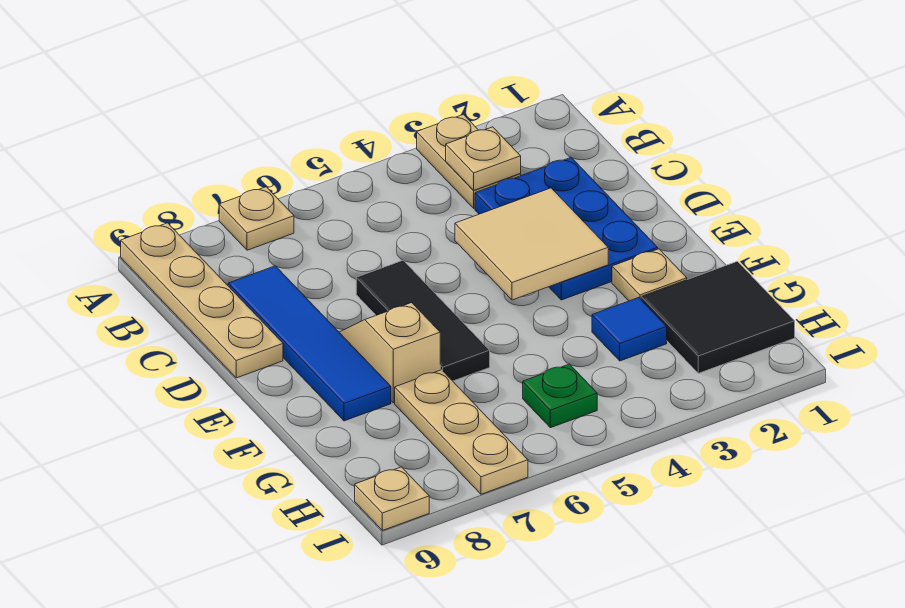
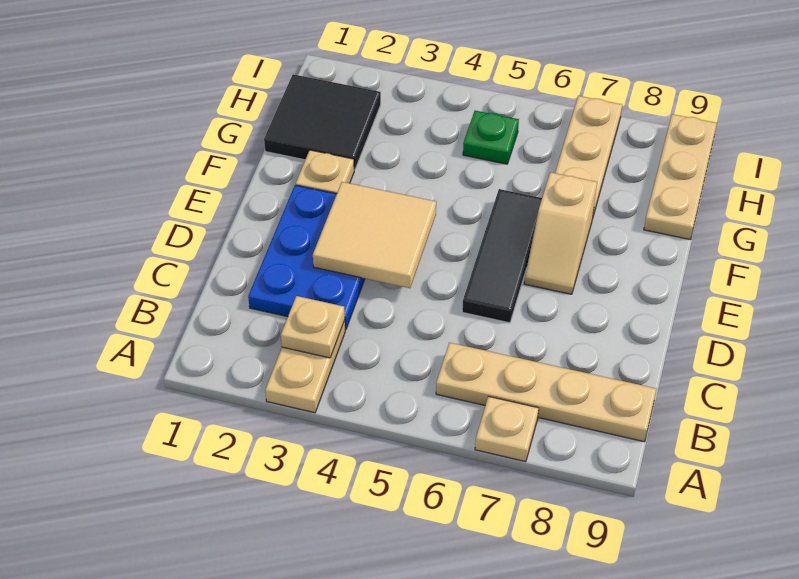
tan 1x4 plate [121,223,283,378] -> tan 1x4 plate turned to [436,343,656,442]
blue 1x4 tile [228,266,391,421] -> none
blue 1x1 tile [592,298,667,361] -> none
tan 1x1 plate [355,467,429,530] -> tan 1x3 plate [644,114,717,240]

